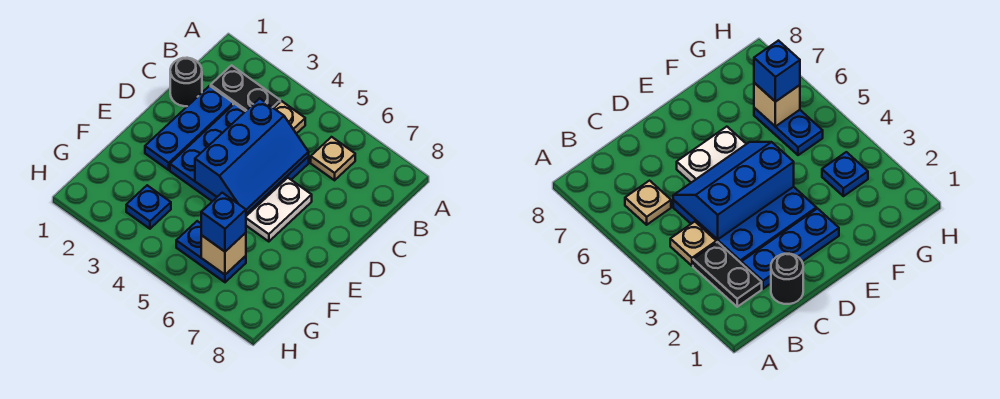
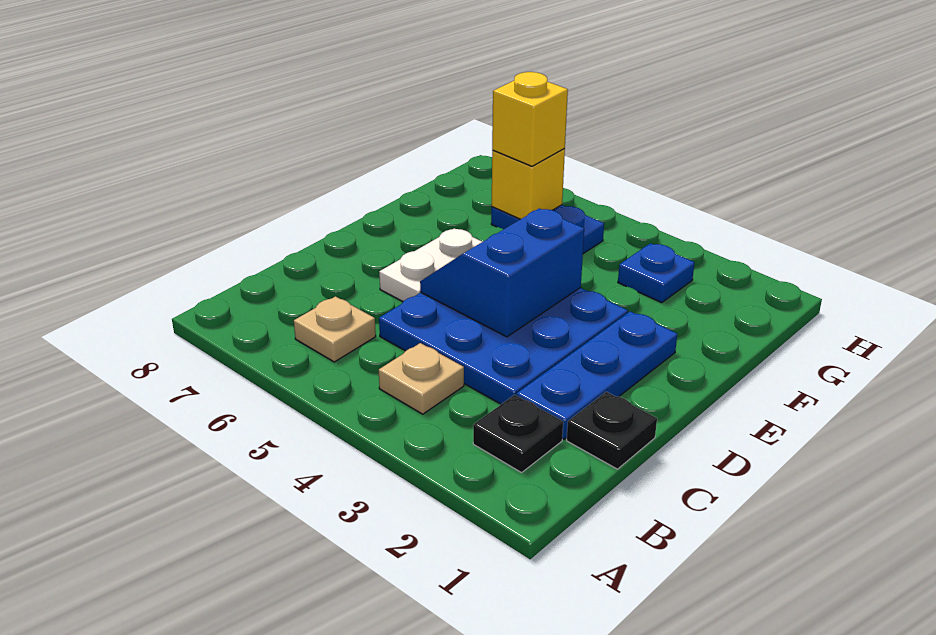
black 1x2 plate [211,65,280,111] -> black 1x1 plate [473,395,563,473]
black 1x1 round brick [170,58,202,106] -> black 1x1 plate [567,392,657,469]
blue 2x3 slope [195,98,309,214] -> blue 2x2 slope [420,209,584,337]
tan 1x1 brick [201,233,246,275] -> yellow 1x1 brick [492,149,565,219]
blue 1x1 brick [201,193,246,251] -> yellow 1x1 brick [492,72,568,166]

